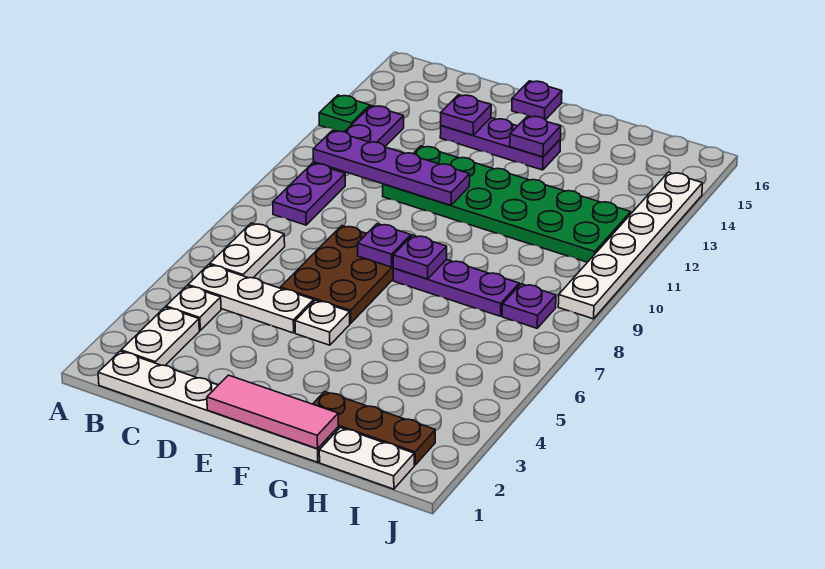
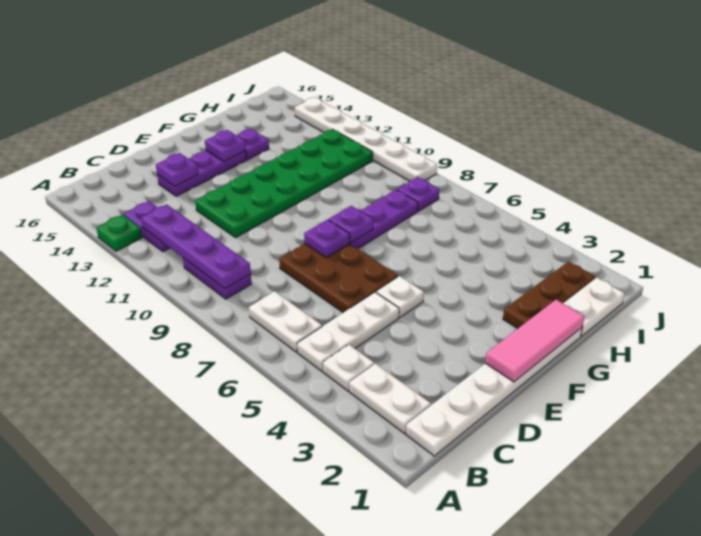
purple 1x4 plate [313,131,470,205] -> purple 1x4 plate turned to [141,204,251,289]
purple 1x1 plate [512,81,562,120] -> purple 1x1 plate moved to [237,129,269,160]

